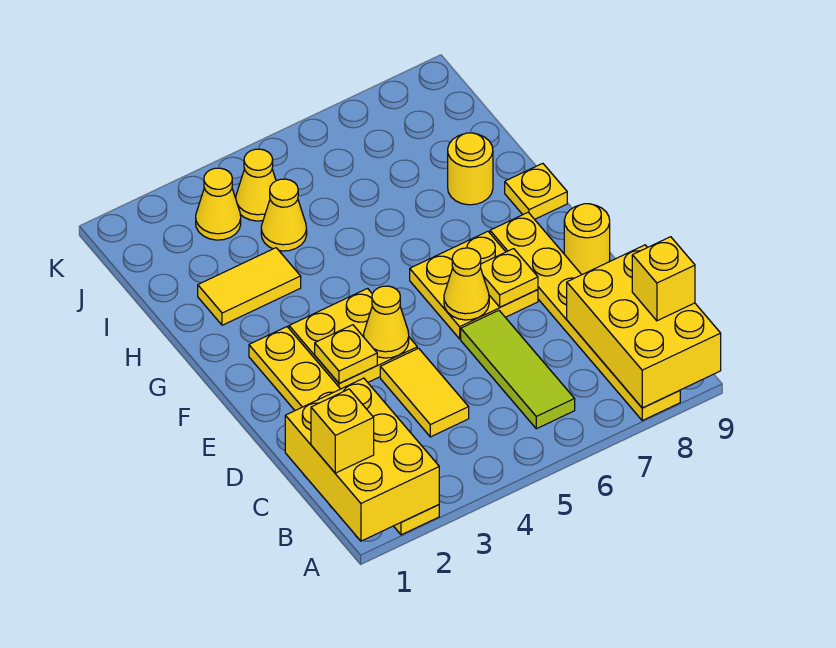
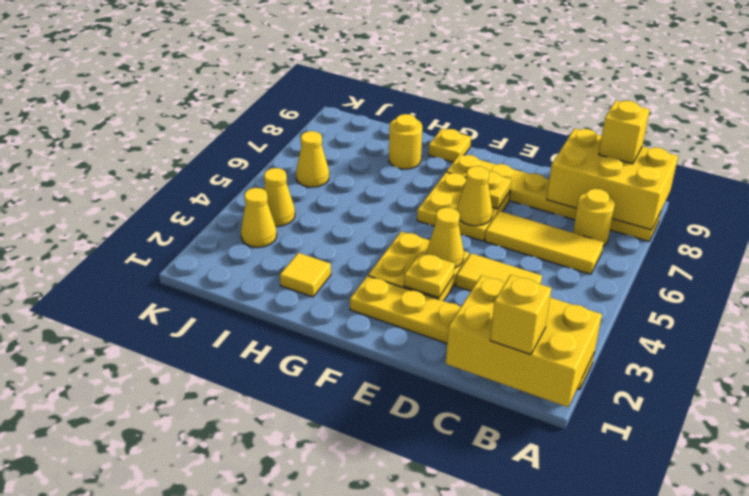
lime 1x3 tile [461,310,575,429] -> yellow 1x3 tile [485,211,604,274]
yellow 1x1 round brick [564,204,610,274] -> yellow 1x1 round brick moved to [573,189,615,246]
yellow 1x2 tile [198,248,301,325] -> yellow 1x1 tile [280,253,331,297]
yellow 1x1 cone [261,179,307,251] -> yellow 1x1 cone moved to [296,131,329,187]

